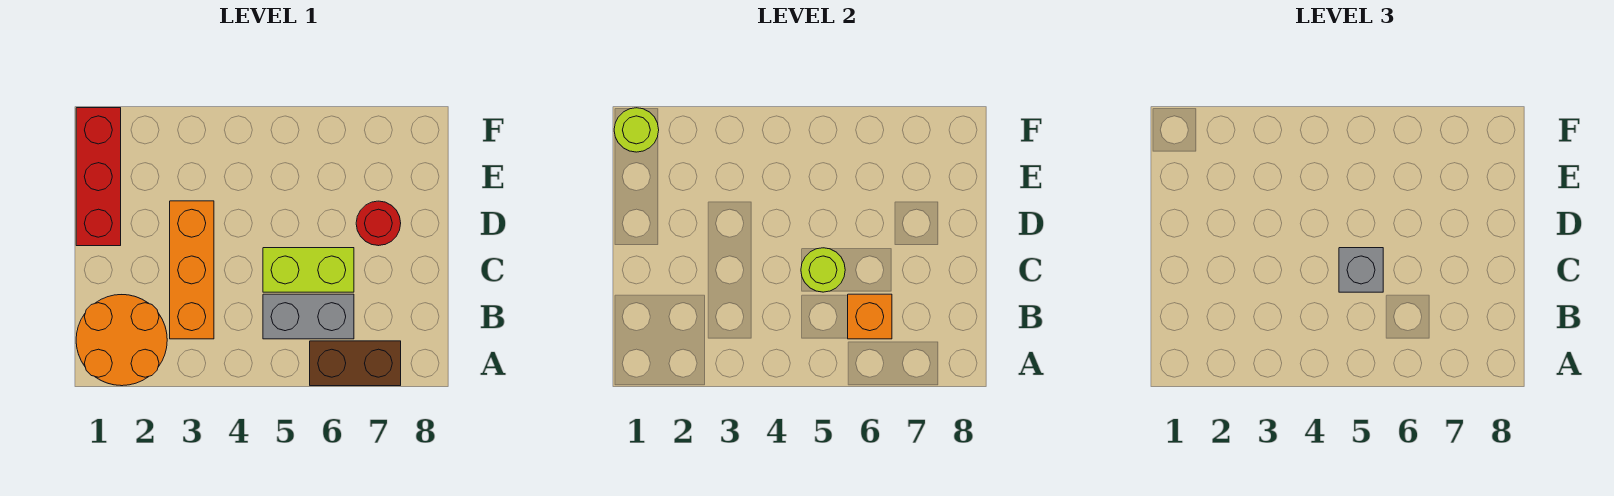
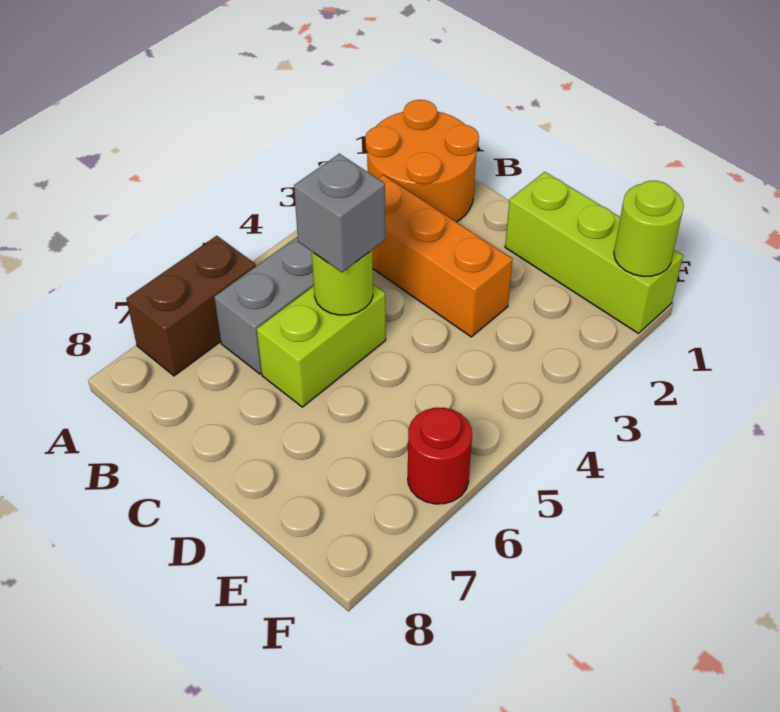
orange 1x1 brick [848,294,892,339] -> none
red 1x3 brick [76,108,121,246] -> lime 1x3 brick [505,172,683,333]
red 1x1 round brick [356,201,401,246] -> red 1x1 round brick moved to [408,408,472,504]

